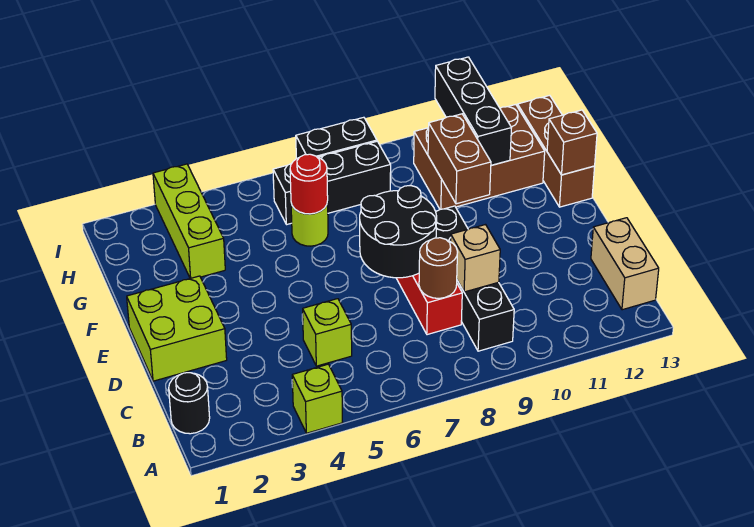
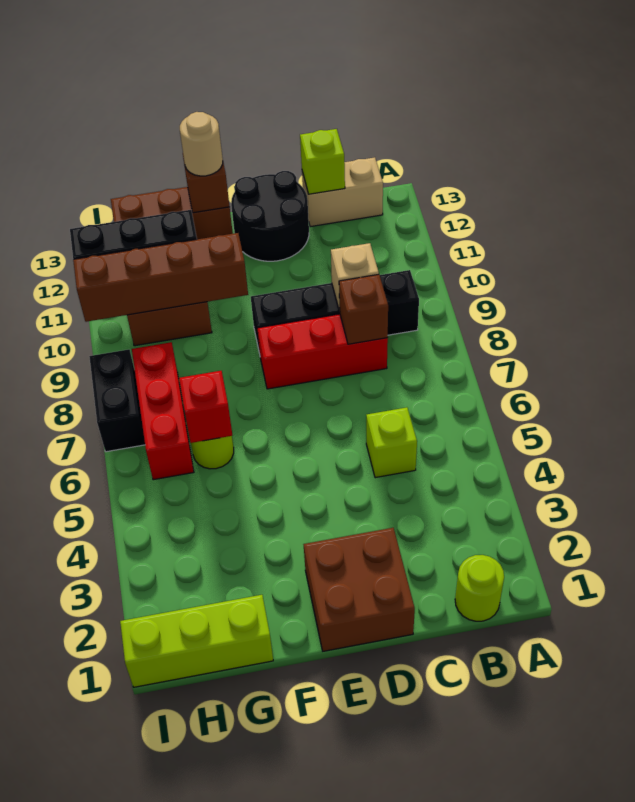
lime 1x1 brick [292,364,343,433] -> lime 1x1 brick moved to [300,129,345,194]
black 1x1 round brick [169,373,210,434] -> lime 1x1 round brick [455,555,504,621]
brown 1x1 round brick [419,238,458,298] -> brown 1x1 brick [339,274,388,344]
lime 2x2 brick [127,276,227,381] -> brown 2x2 brick [303,528,415,651]
black 2x2 round brick [360,186,437,278] -> black 2x2 round brick moved to [231,171,309,261]
brown 1x2 brick [428,114,491,204] -> brown 1x4 brick [73,233,248,322]
none -> tan 1x1 round brick [180,112,223,176]
lime 1x3 brick [153,164,225,279] -> lime 1x3 brick moved to [120,595,273,687]
red 1x1 round brick [290,154,328,214] -> red 1x1 brick [179,371,232,443]
black 1x3 brick [273,141,391,225] -> red 1x3 brick [132,342,194,480]

